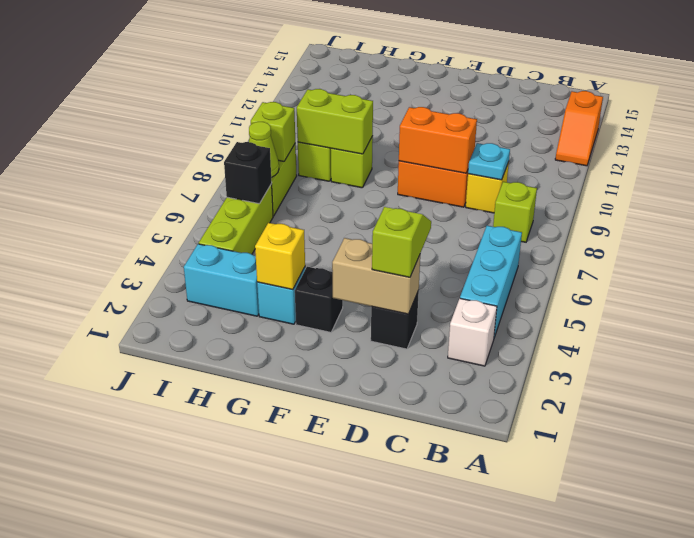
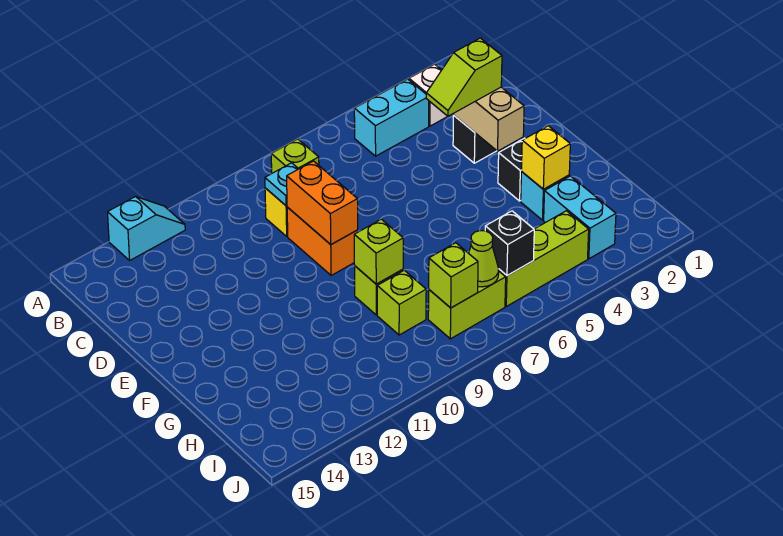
orange 1x2 slope [555,91,603,166] -> cyan 1x2 slope [108,197,185,260]
cyan 1x3 brick [460,226,522,338] -> cyan 1x2 brick [354,79,429,156]
lime 1x2 brick [297,89,373,154] -> lime 1x1 brick [354,219,403,284]

